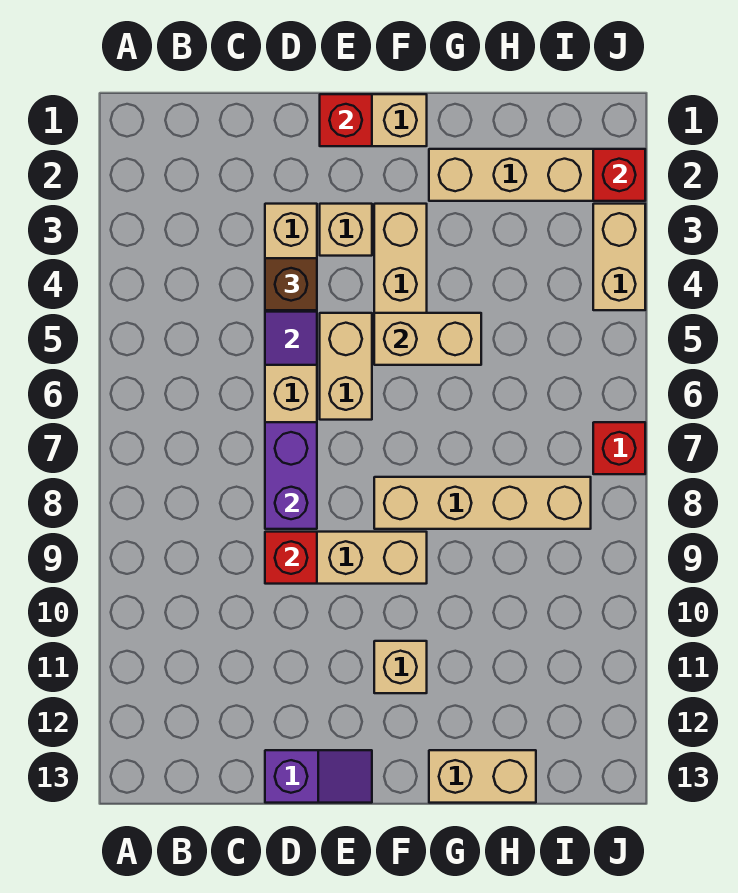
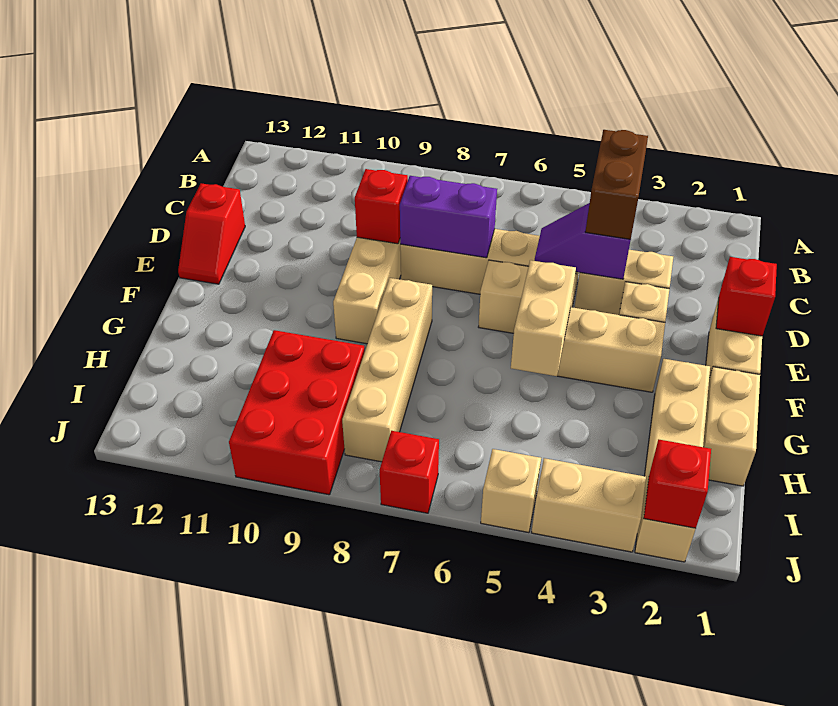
brown 1x1 brick [265,258,317,310] -> brown 1x2 brick [585,130,648,239]
purple 1x2 slope [265,750,372,803] -> red 1x2 slope [178,183,245,284]
tan 1x1 brick [374,641,427,693] -> tan 1x1 brick moved to [481,449,541,532]
tan 1x2 brick [429,750,536,803] -> tan 1x2 brick moved to [703,367,760,486]
none -> red 2x3 brick [229,330,365,495]

